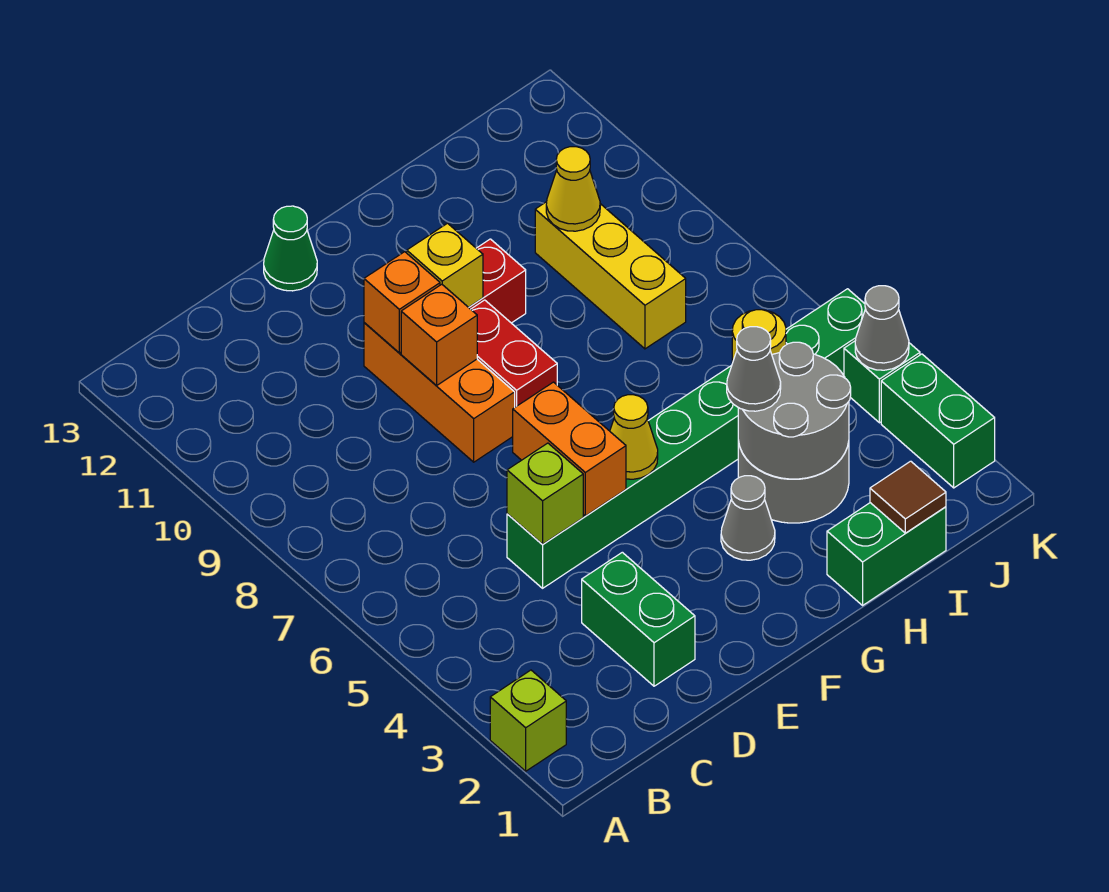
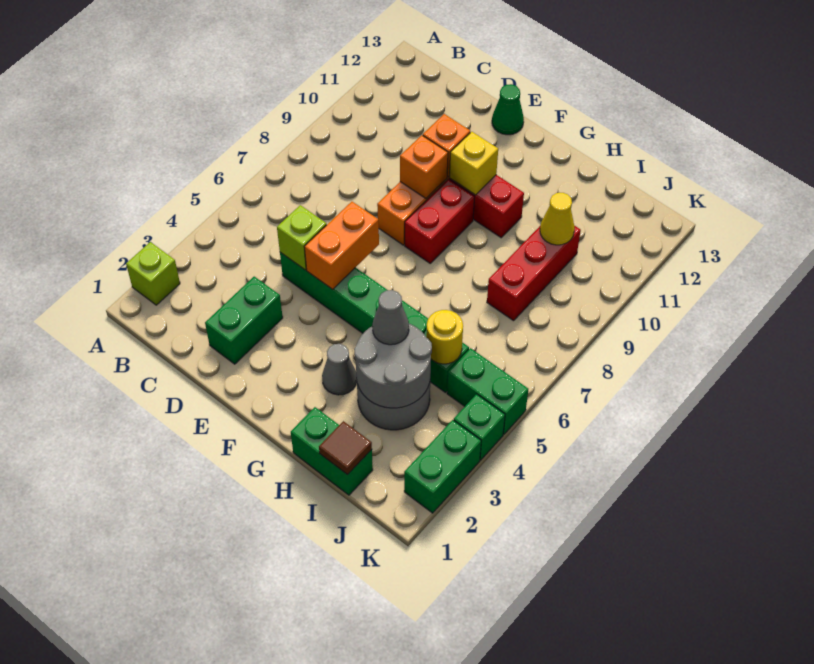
yellow 1x1 cone [610,395,658,479] -> none
yellow 1x3 brick [535,202,686,349] -> red 1x3 brick [487,226,581,321]
grey 1x1 cone [855,286,909,370] -> none

